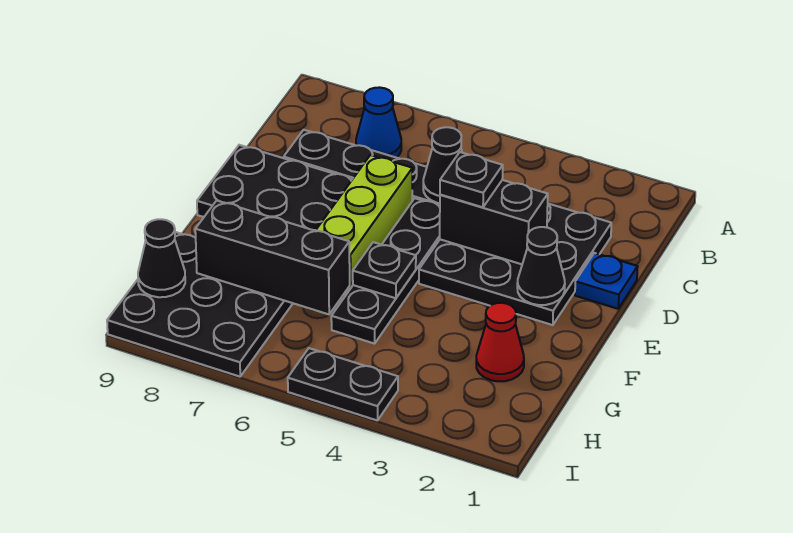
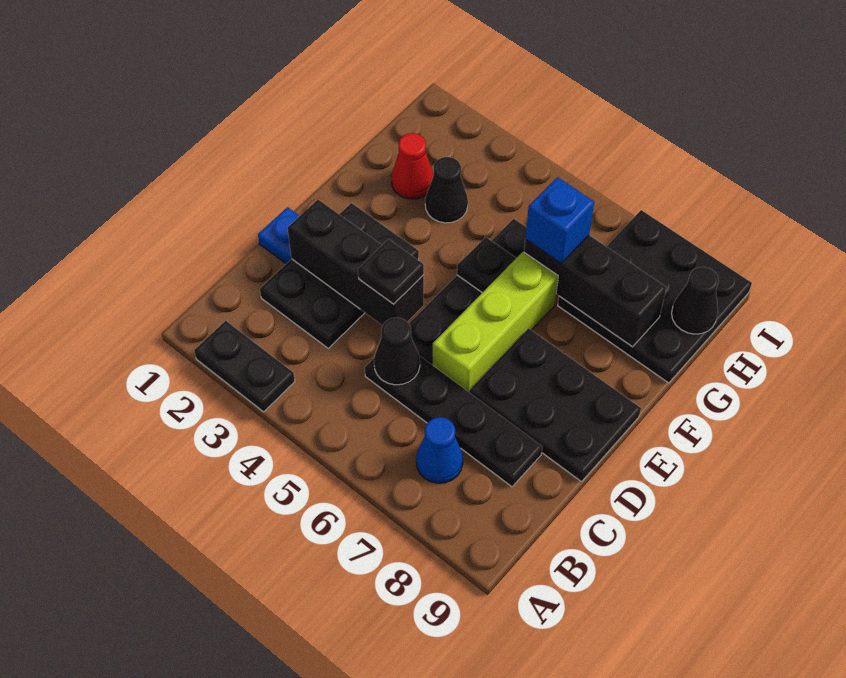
black 3x3 plate [419,204,611,325] -> black 2x3 plate [260,203,419,348]
black 1x2 brick [440,180,548,264] -> black 1x3 brick [288,200,424,325]
black 1x1 cone [517,227,565,305] -> black 1x1 cone moved to [425,157,468,223]
none -> blue 1x1 brick [525,177,594,263]
black 1x2 plate [288,348,398,421] -> black 1x2 plate moved to [194,321,295,412]

